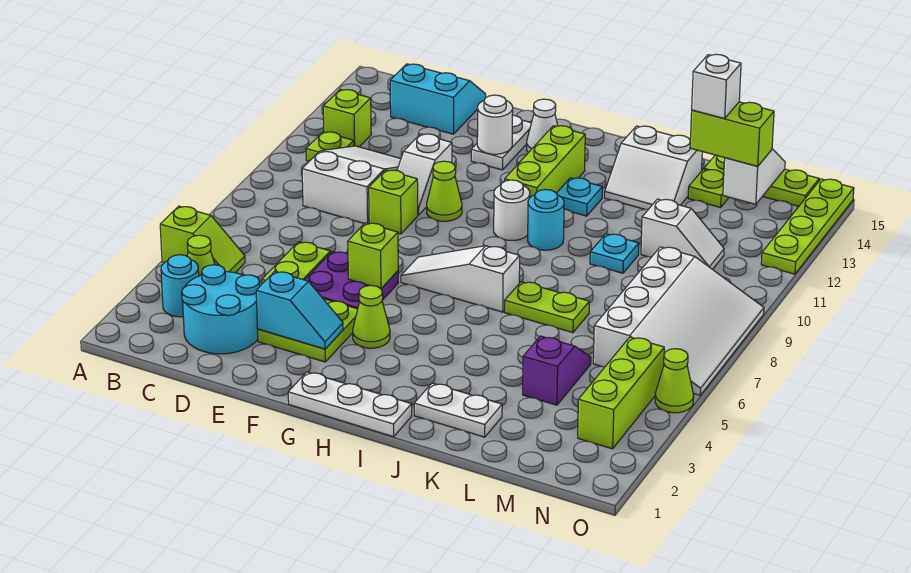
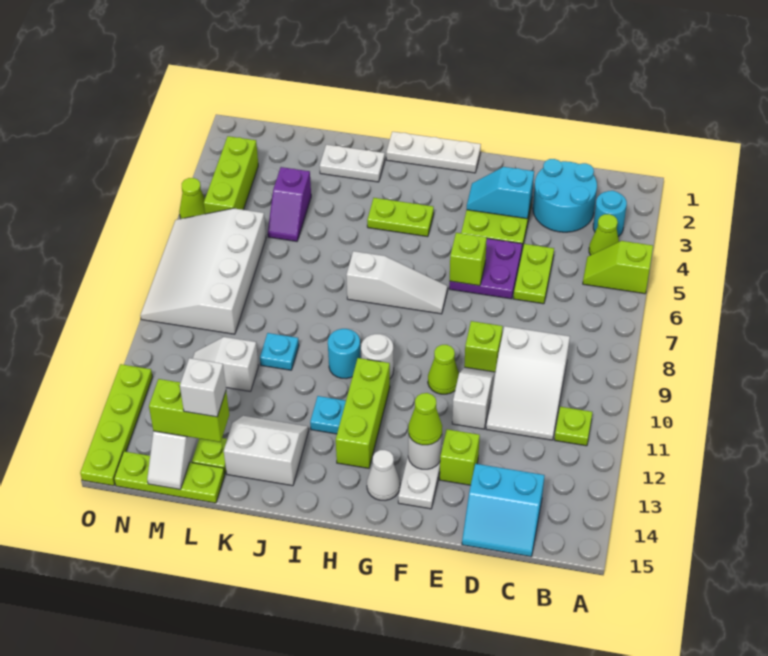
lime 1x1 brick [323,90,371,147] -> lime 1x1 brick moved to [440,429,480,485]
lime 1x1 cone [353,285,390,348] -> lime 1x1 cone moved to [408,393,442,445]
lime 1x2 plate [504,282,589,333] -> lime 1x2 plate moved to [367,198,434,237]

